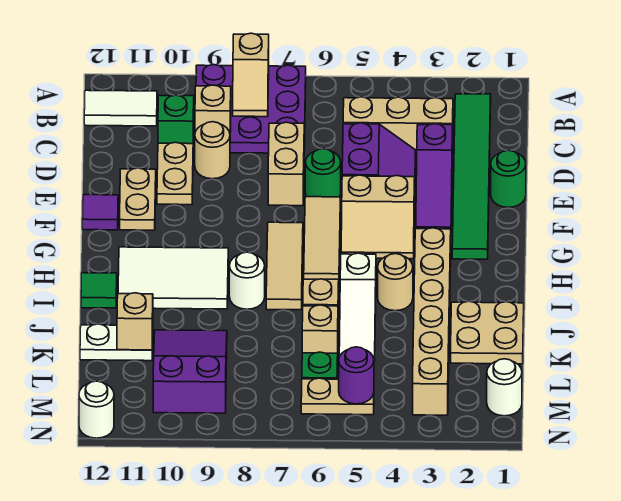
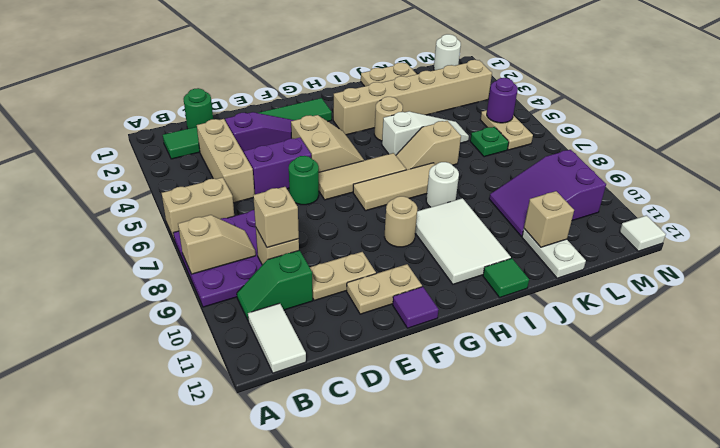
tan 1x2 brick [268,122,304,206] -> tan 1x2 brick moved to [162,177,234,239]
tan 1x1 round brick [195,122,230,179] -> tan 1x1 round brick moved to [384,196,417,247]
green 1x1 round brick [491,150,526,207] -> green 1x1 round brick moved to [184,88,213,129]
tan 1x1 brick [302,305,338,353] -> tan 1x1 brick moved to [253,187,299,248]
white 1x1 round brick [79,381,114,438] -> white 1x1 tile [620,215,666,251]

